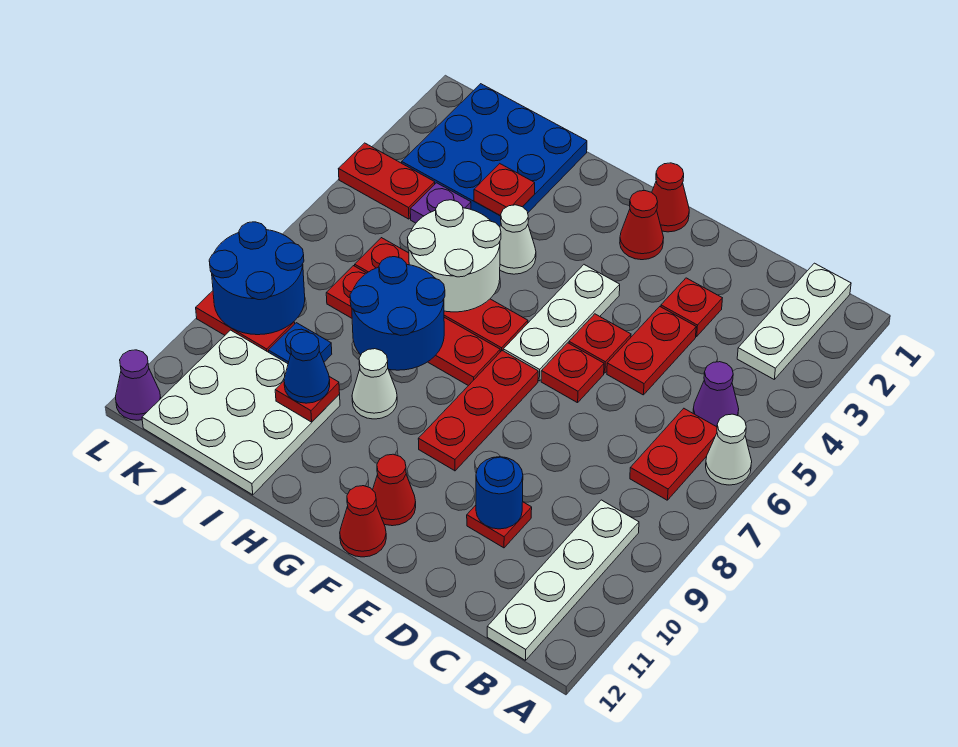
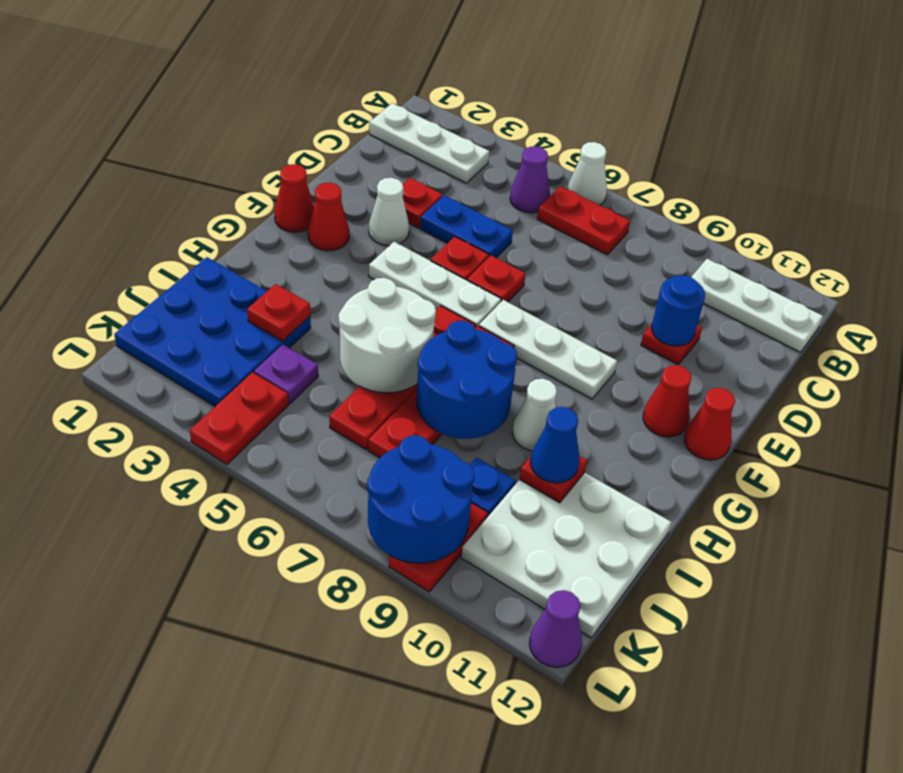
white 1x4 plate [487,500,639,660] -> white 1x3 plate [692,259,823,352]
red 1x2 plate [607,307,696,395] -> blue 1x2 plate [420,195,513,258]
red 1x3 plate [418,351,538,471] -> white 1x3 plate [479,300,617,399]
white 1x1 cone [500,205,536,274] -> white 1x1 cone moved to [369,178,409,246]

